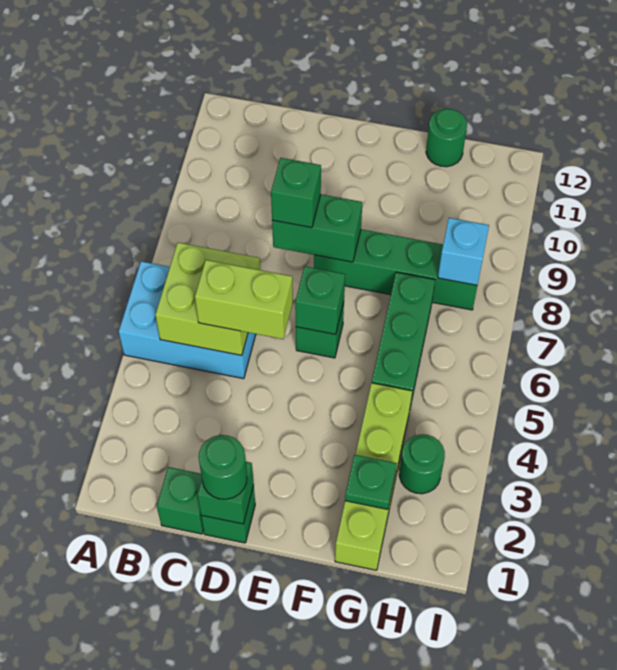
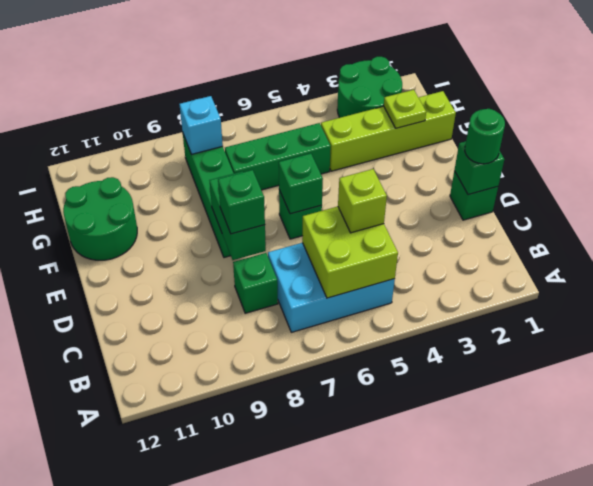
cyan 2x3 brick [119,261,256,379] -> cyan 2x3 brick turned to [268,243,395,332]
green 1x1 brick [157,467,204,534] -> green 1x1 brick moved to [233,253,278,313]
lime 1x2 brick [195,260,293,339] -> lime 1x1 brick [338,169,387,233]
green 1x1 plate [345,455,397,509] -> lime 1x1 plate [384,90,426,128]
green 1x1 round brick [426,109,467,167] -> green 2x2 round brick [63,177,137,260]
green 1x1 round brick [399,434,445,494] -> green 2x2 round brick [337,57,402,118]

